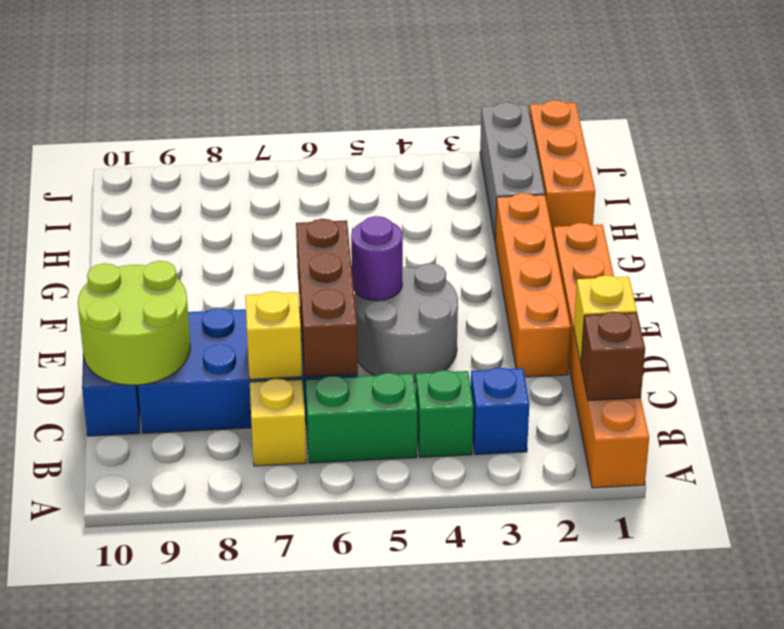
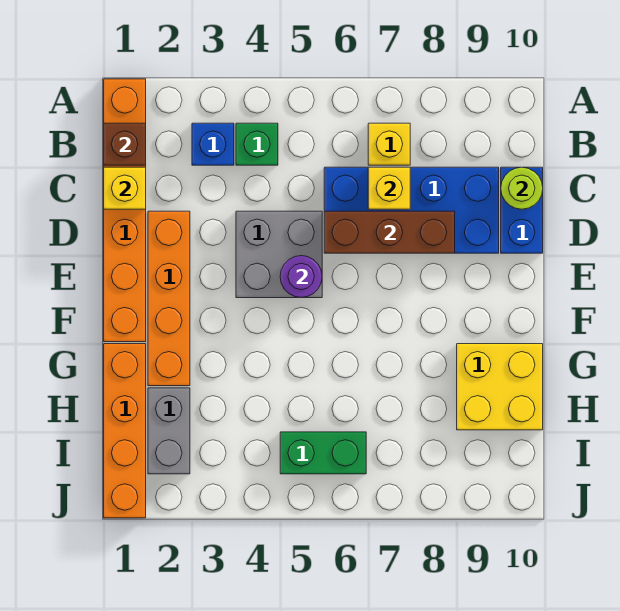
green 1x2 brick [305,373,417,463] -> green 1x2 brick moved to [280,432,366,474]
brown 1x3 brick [296,219,358,377] -> brown 1x3 brick turned to [324,211,455,253]
lime 2x2 round brick [78,261,190,385] -> lime 1x1 round brick [501,167,543,209]
grey 2x2 round brick [354,263,458,382] -> grey 2x2 brick [236,211,322,298]
none -> yellow 2x2 brick [457,344,543,430]
orange 1x3 brick [529,100,595,233] -> orange 1x4 brick [104,344,146,518]
grey 1x3 brick [480,102,545,240] -> grey 1x2 brick [148,388,190,474]

